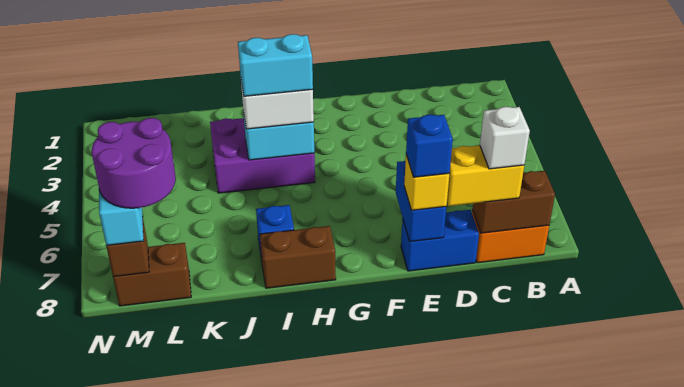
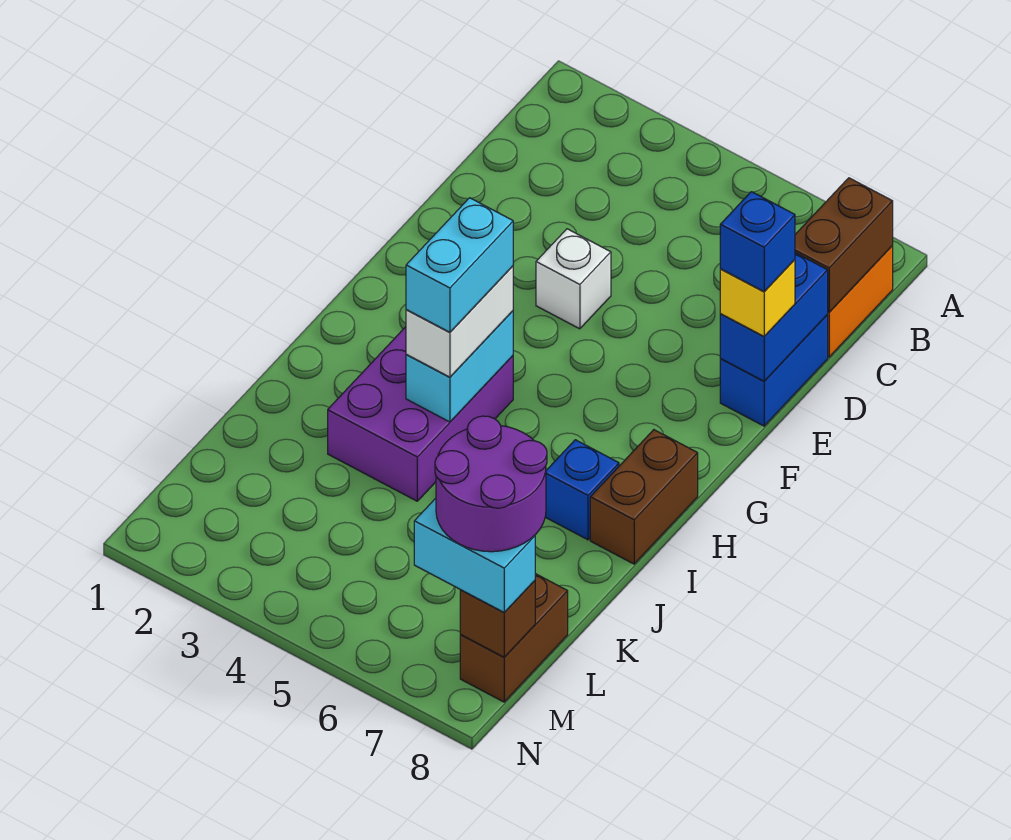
yellow 1x2 brick [447,145,524,206] -> none
white 1x1 brick [480,107,530,169] -> white 1x1 brick moved to [536,229,611,329]
blue 1x2 brick [396,161,446,242] -> blue 1x2 brick turned to [720,253,828,381]

